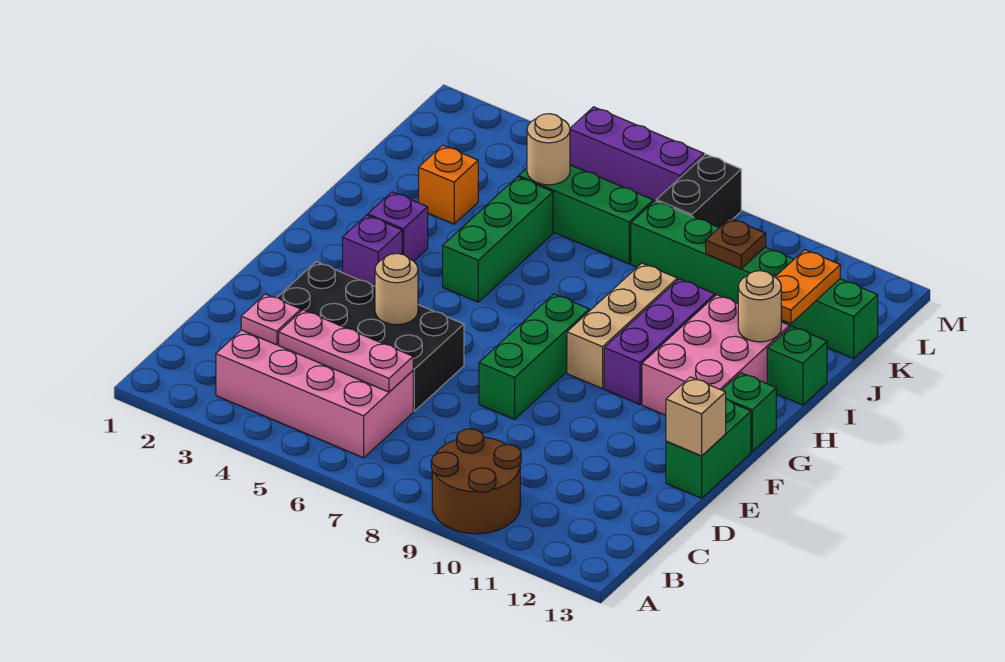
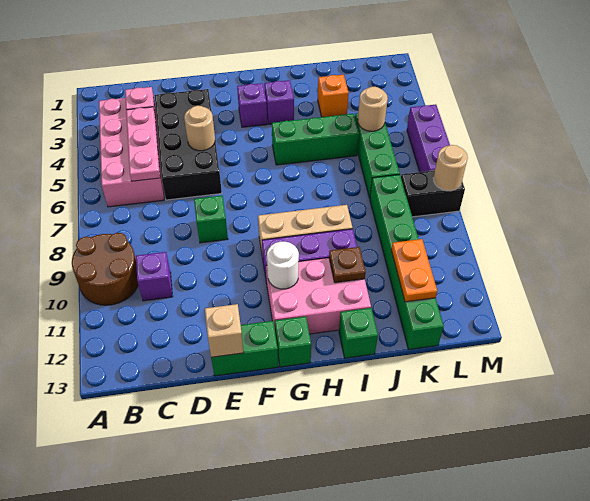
none -> purple 1x1 brick [136,252,173,301]
green 1x3 brick [479,294,589,419] -> green 1x1 brick [194,196,228,243]
none -> white 1x1 round brick [267,242,299,289]
tan 1x1 round brick [738,271,781,342] -> tan 1x1 round brick moved to [433,145,468,191]
orange 1x2 plate [775,250,840,324] -> orange 1x2 plate turned to [391,239,437,302]
brown 1x1 plate [706,218,766,269] -> brown 1x1 plate moved to [329,247,366,283]

